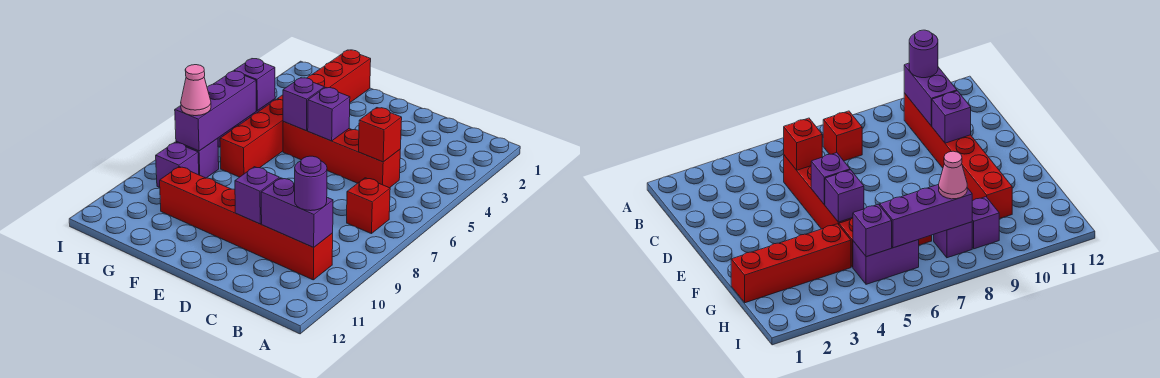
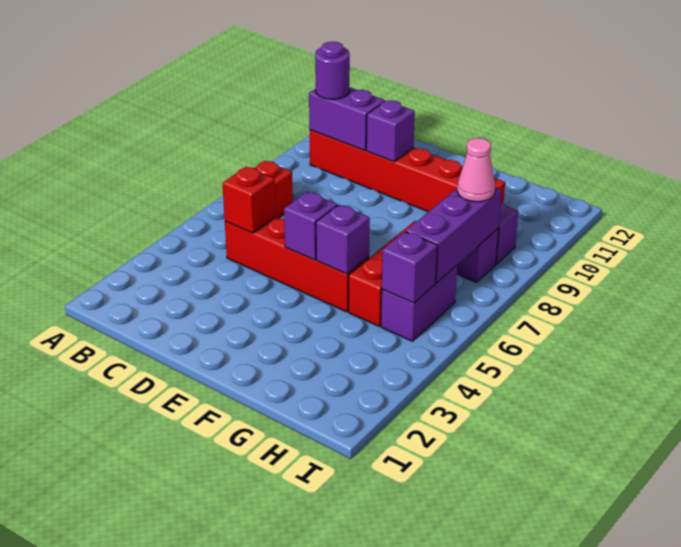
red 1x4 brick [277,50,371,102] -> none

